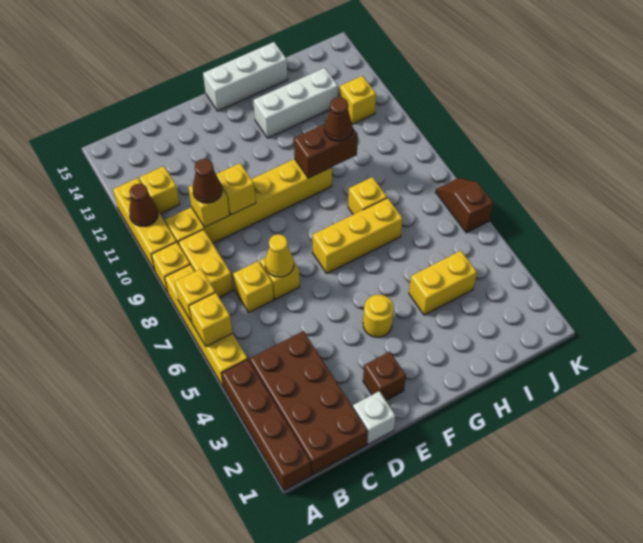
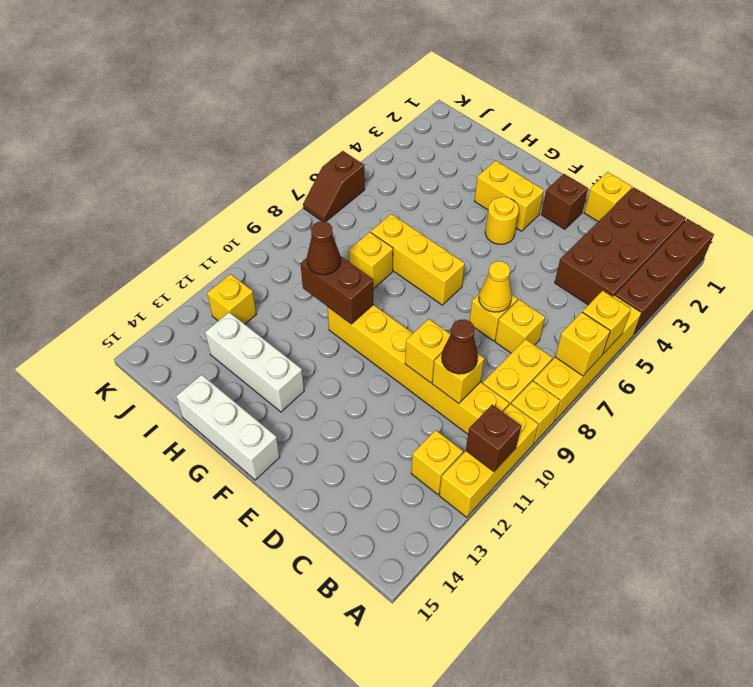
brown 1x1 cone [129,184,158,226] -> brown 1x1 brick [466,405,521,472]
white 1x1 brick [353,391,396,444] -> yellow 1x1 brick [584,172,632,221]
yellow 1x2 brick [409,251,477,315] -> yellow 1x2 brick moved to [475,160,544,231]

